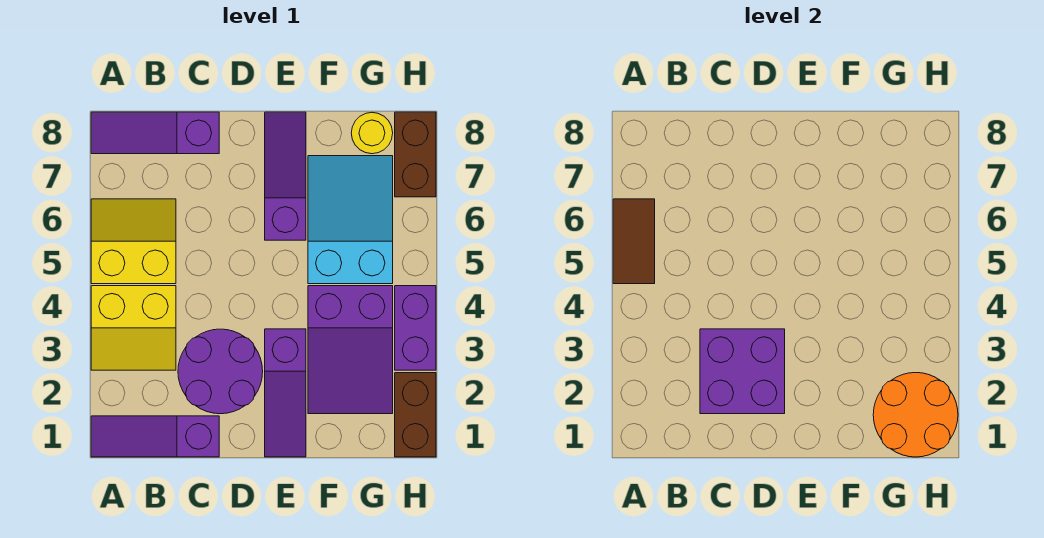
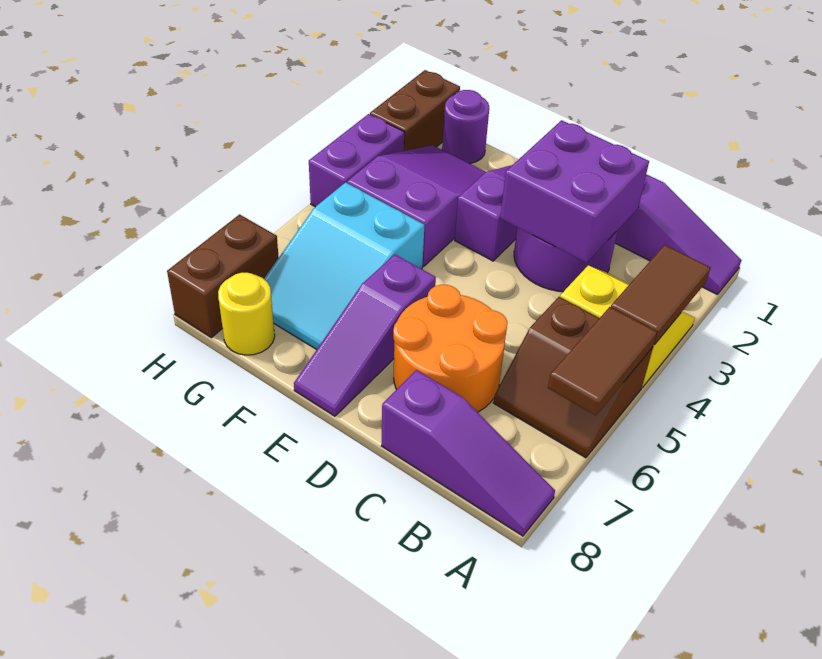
none -> brown 1x2 tile [611,245,710,345]
yellow 2x2 slope [91,199,176,284] -> brown 2x2 slope [493,297,653,458]
none -> purple 1x1 round brick [442,90,489,164]
orange 2x2 round brick [873,373,958,457] -> orange 2x2 round brick moved to [393,285,507,412]

